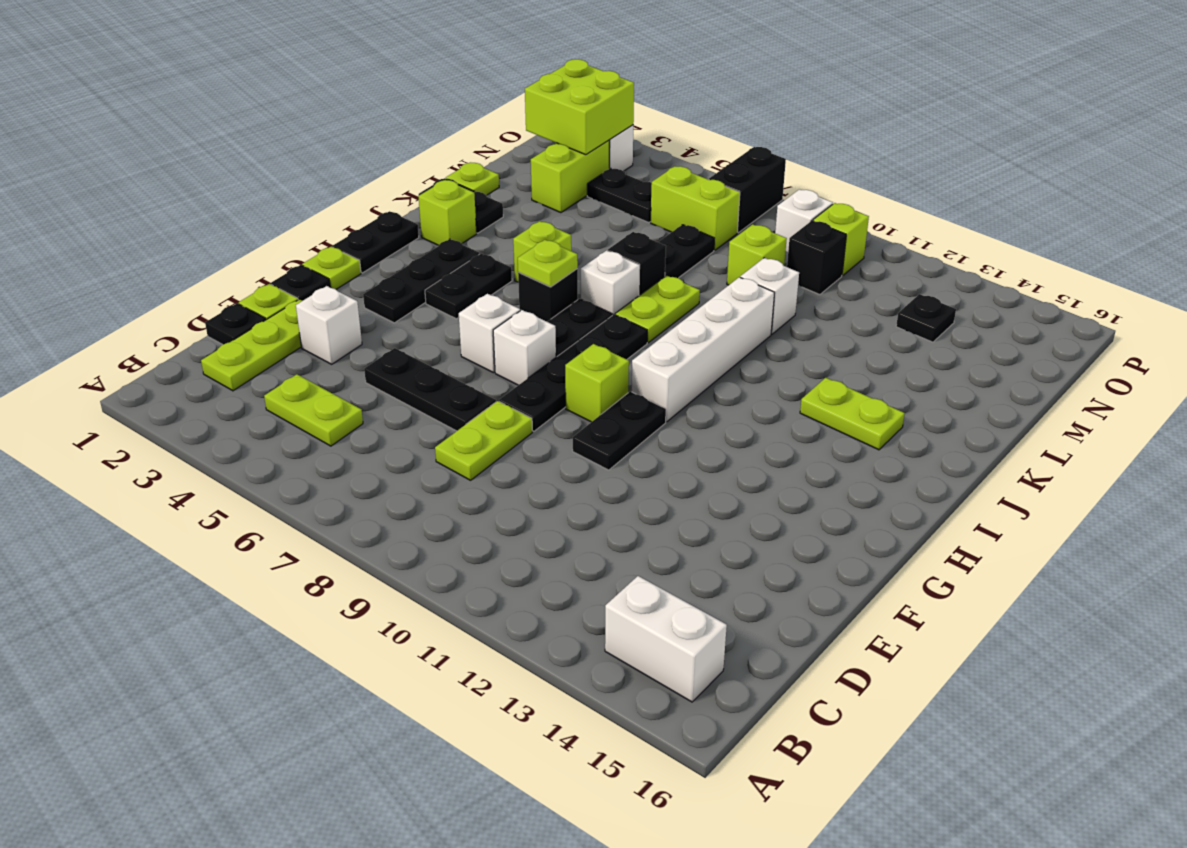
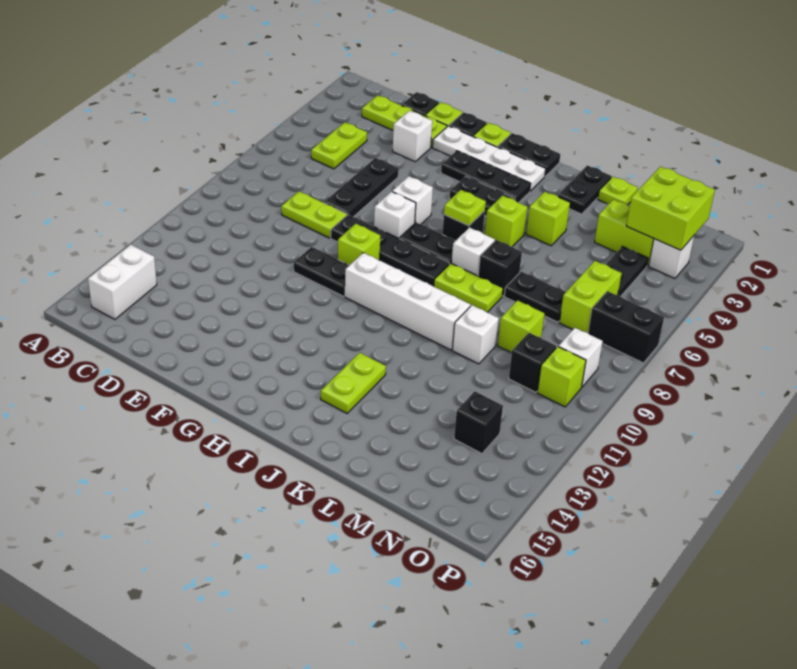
none -> white 1x4 plate [433,126,546,191]
lime 1x1 brick [418,180,477,245] -> lime 1x1 brick moved to [526,192,570,246]
black 1x1 plate [896,294,956,342] -> black 1x1 brick [454,391,503,454]

